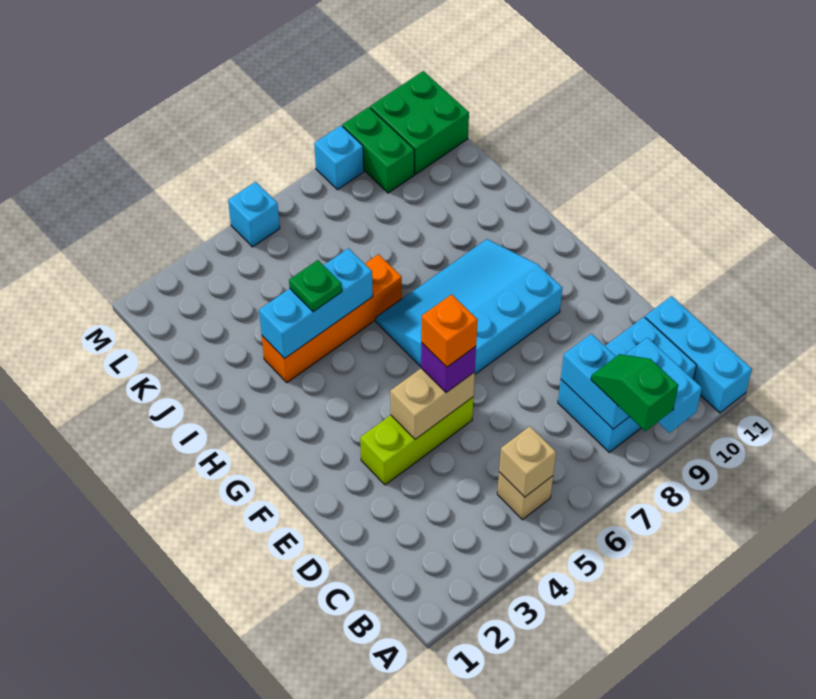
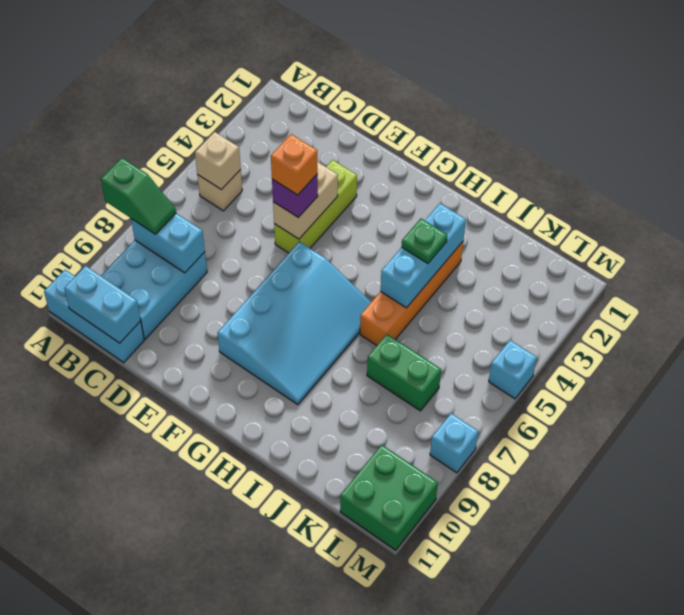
cyan 1x2 brick [625,338,702,433] -> cyan 1x2 brick moved to [64,266,141,343]
green 1x2 brick [342,107,414,193] -> green 1x2 brick moved to [367,334,441,411]

